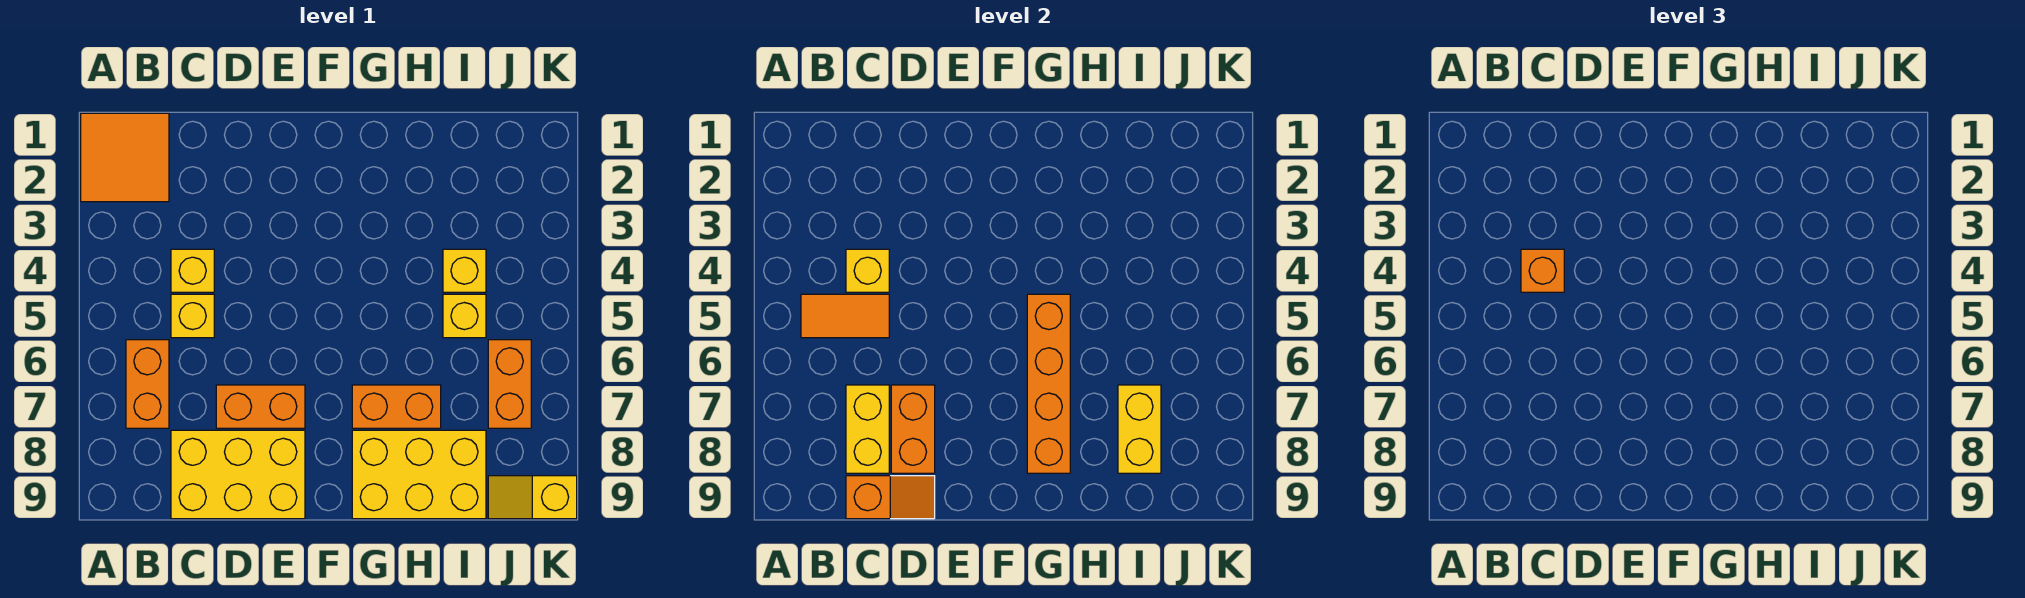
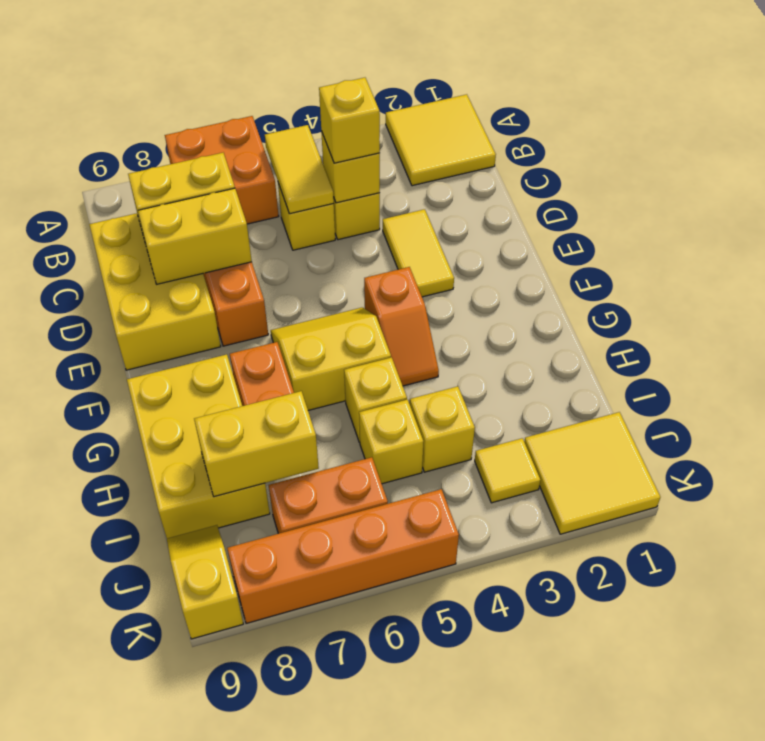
orange 2x2 tile [81,113,169,202] -> yellow 2x2 tile [386,94,496,186]
orange 1x2 tile [801,294,889,338] -> yellow 1x2 tile [265,125,334,214]
orange 1x2 brick [126,340,169,428] -> orange 2x2 brick [165,116,279,224]
orange 1x1 brick [1521,249,1564,292] -> yellow 1x1 brick [319,78,380,163]
orange 1x2 slope [846,476,935,519] -> orange 1x2 slope moved to [364,267,439,386]
none -> yellow 1x2 tile [383,209,454,297]
orange 1x2 brick [891,385,935,473] -> yellow 1x2 brick [138,188,252,284]
none -> yellow 2x2 slope [271,307,391,410]
orange 1x4 brick [1027,294,1070,473] -> orange 1x4 brick moved to [227,489,459,623]
none -> yellow 1x1 brick [344,357,407,442]
none -> yellow 2x2 tile [524,412,660,534]
none -> yellow 1x1 tile [475,438,540,503]

